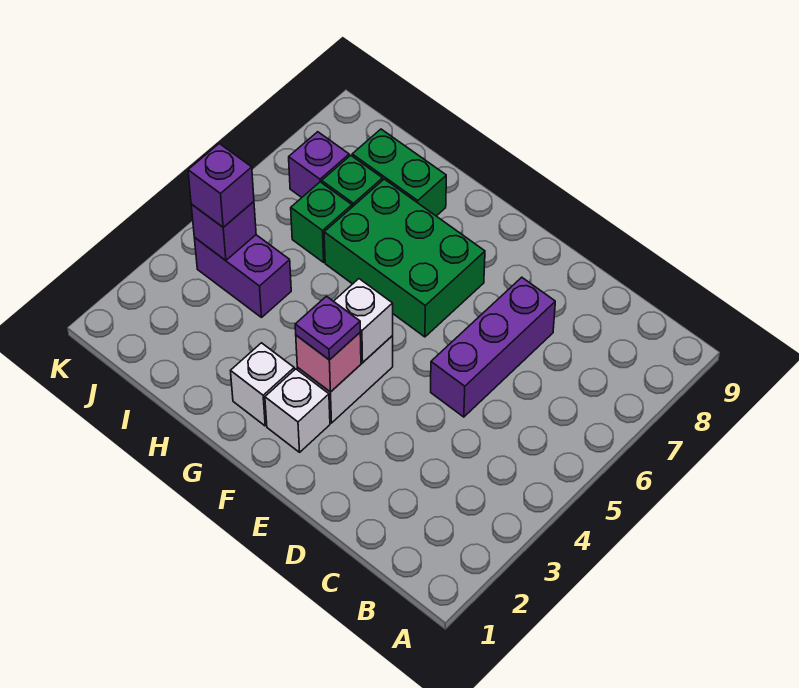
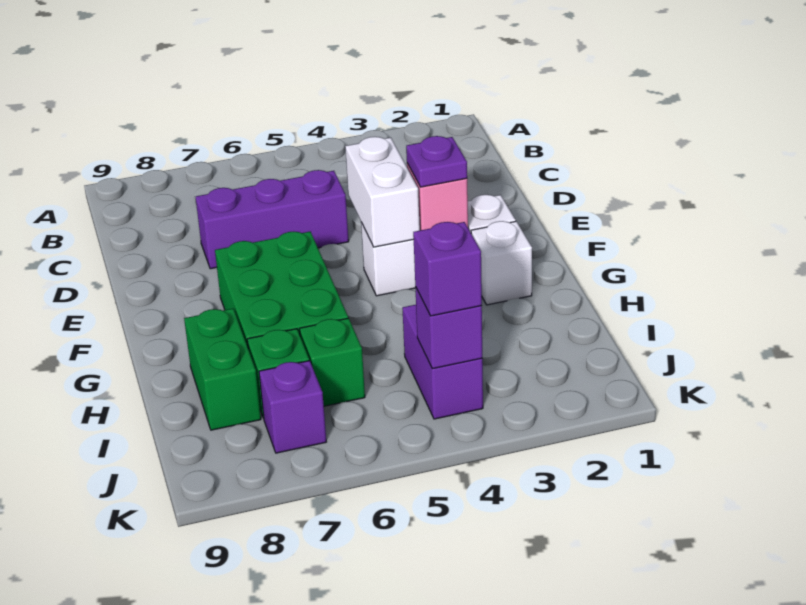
white 1x1 brick [334,279,393,363] -> white 1x2 brick [345,137,420,247]

